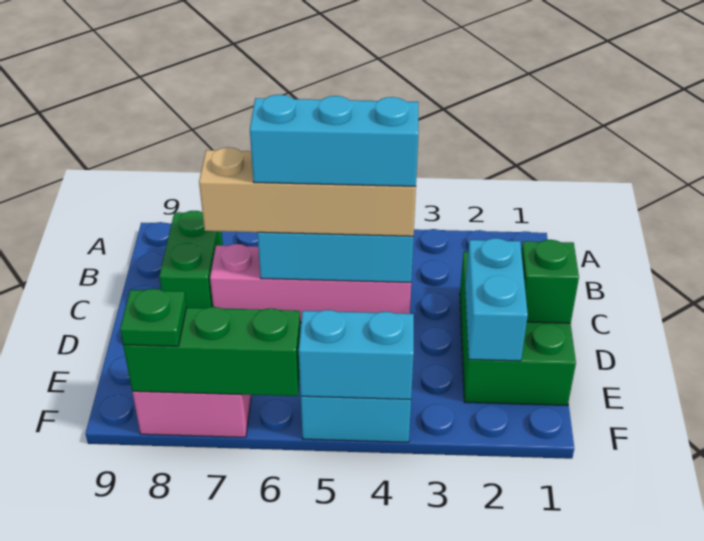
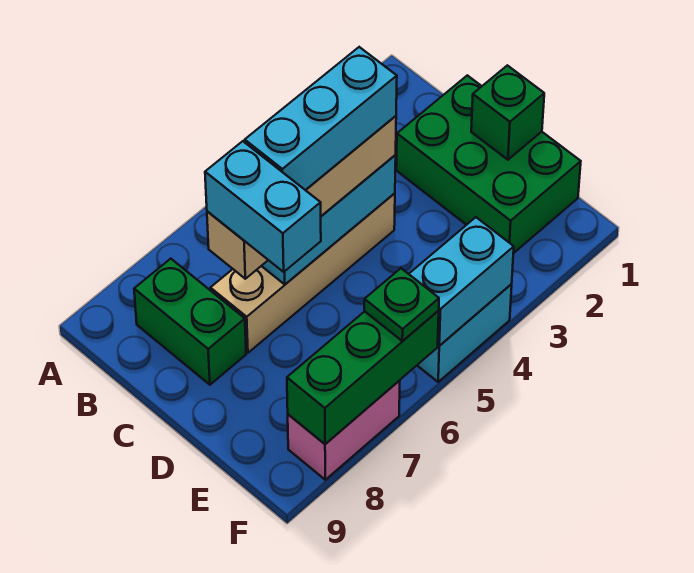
pink 1x4 brick [210,244,411,322] -> tan 1x4 brick [210,193,395,353]
cyan 1x2 brick [465,238,528,361] -> cyan 1x2 brick moved to [205,141,321,272]
green 1x1 plate [120,289,187,346] -> green 1x1 plate moved to [364,268,439,341]

